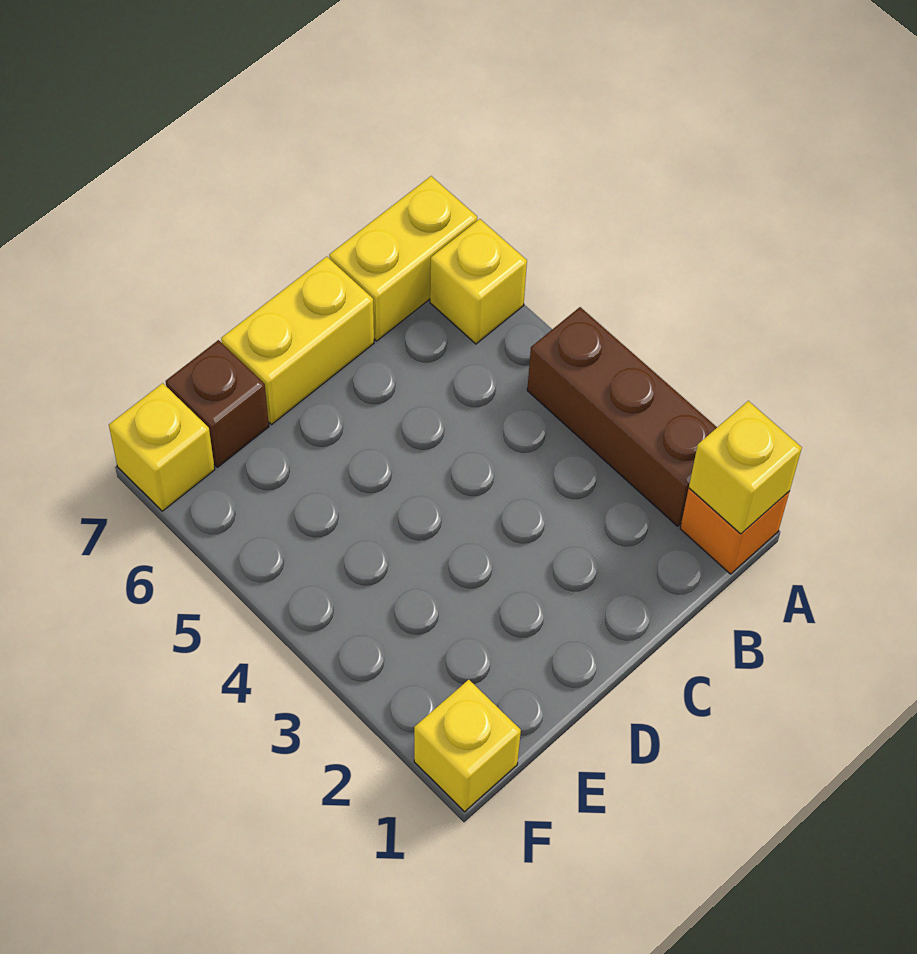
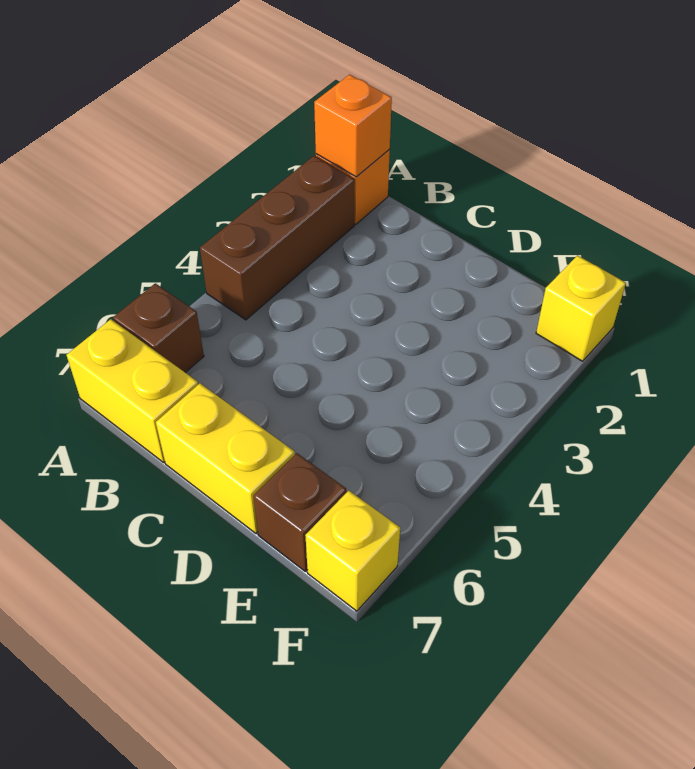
yellow 1x1 brick [689,401,802,534] -> orange 1x1 brick [314,74,392,177]
yellow 1x1 brick [430,219,527,344] -> brown 1x1 brick [113,283,204,373]

